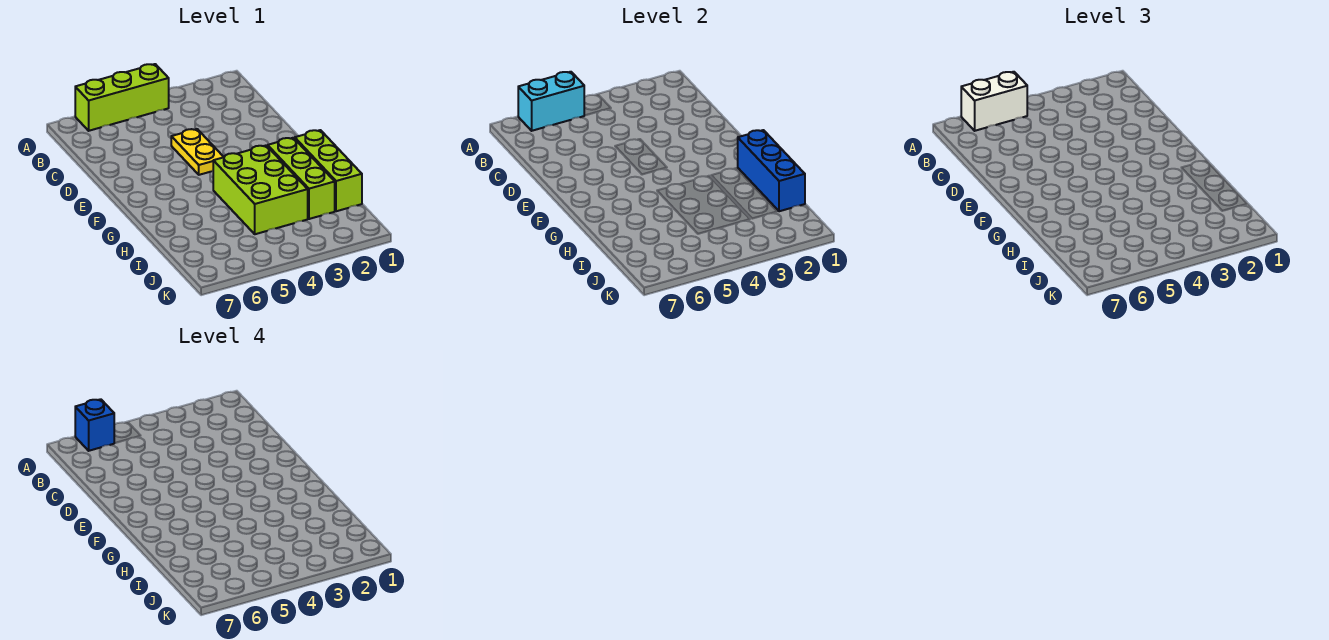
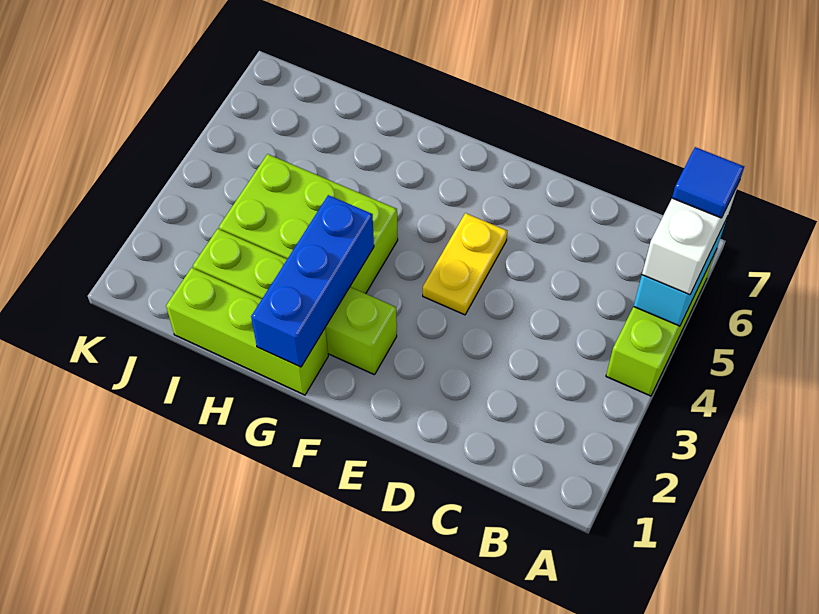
blue 1x1 brick [75,399,114,451] -> blue 1x1 tile [672,147,744,218]
yellow 1x2 plate [171,129,223,175] -> yellow 1x2 plate turned to [423,213,507,315]
blue 1x3 brick [738,130,805,211] -> blue 1x3 brick turned to [251,195,374,367]
lime 1x3 brick [267,138,335,219] -> lime 1x4 brick [193,229,397,375]

